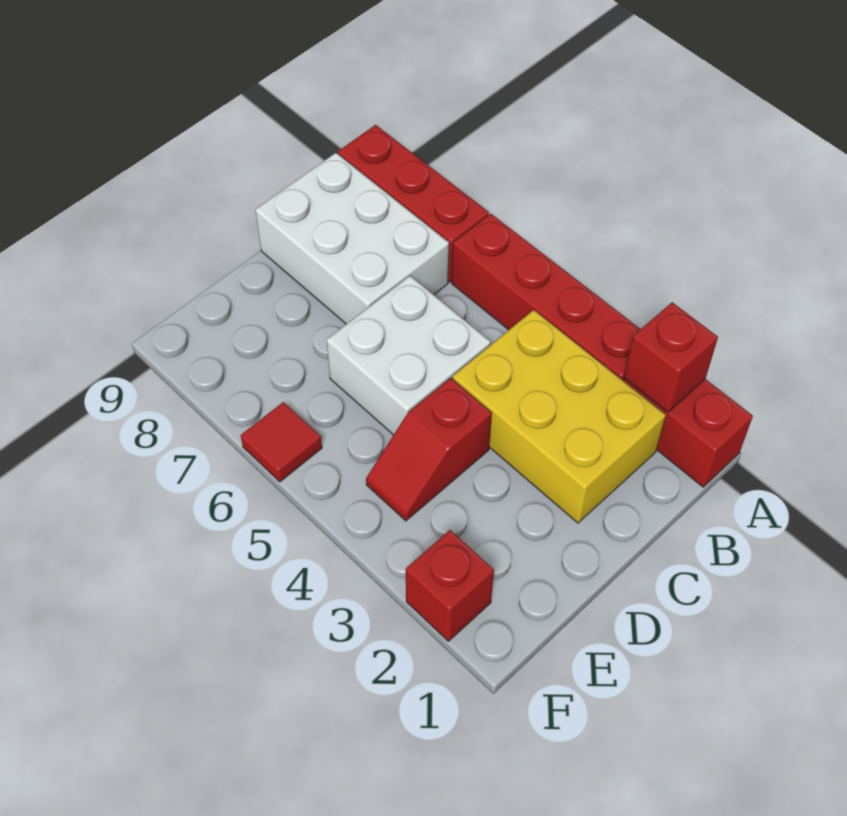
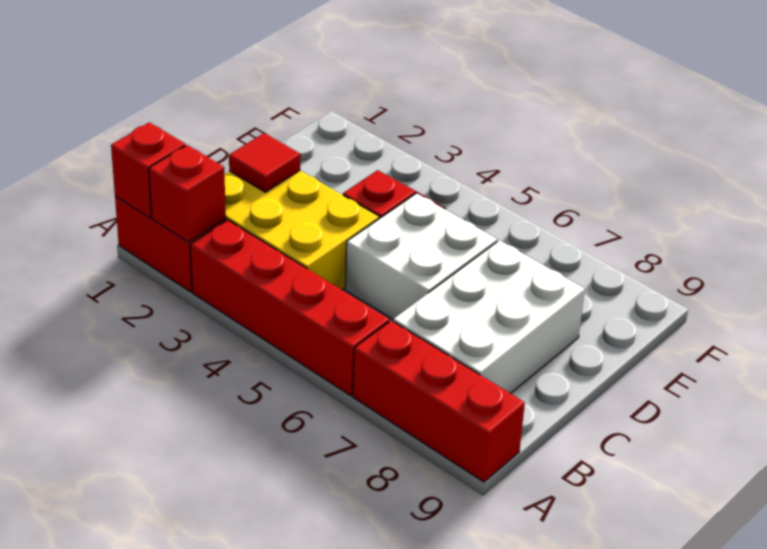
white 2x3 brick [255,153,449,324] -> white 2x3 brick turned to [393,240,585,394]
red 1x1 brick [406,530,494,641] -> red 1x1 brick moved to [111,122,185,218]
red 1x1 tile [241,402,322,482] -> red 1x1 tile moved to [229,133,301,192]

